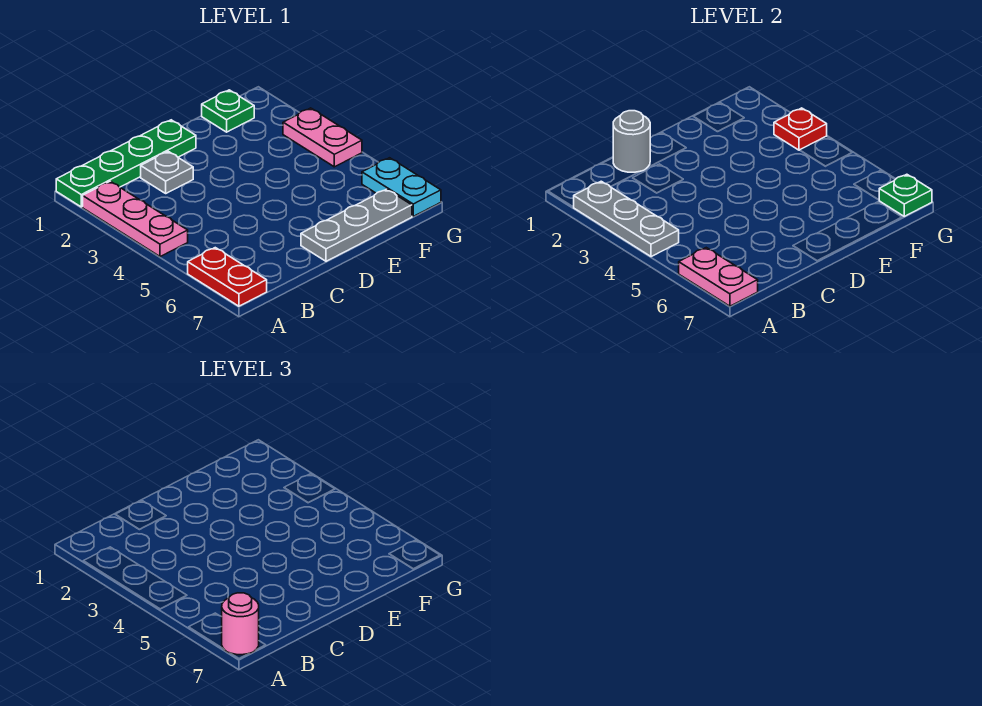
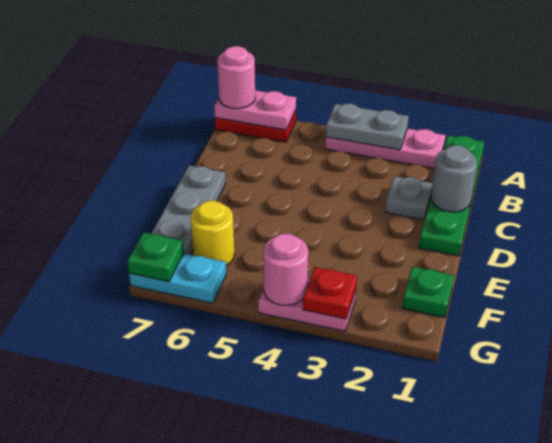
grey 1x3 plate [574,181,679,257] -> grey 1x2 plate [326,104,409,150]
none -> yellow 1x1 round brick [191,201,234,265]
none -> pink 1x1 round brick [263,234,308,305]

